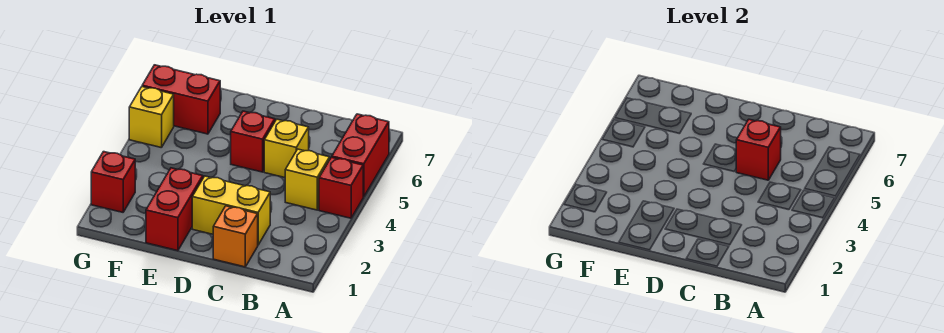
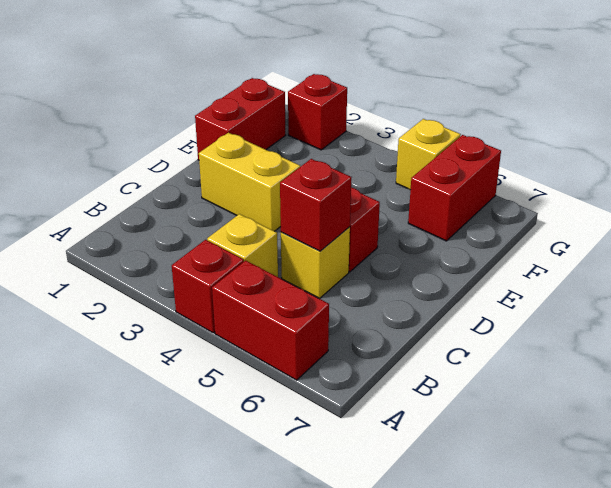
orange 1x1 brick [213,206,258,267] -> none
yellow 1x2 brick [192,176,270,245] -> yellow 1x2 brick turned to [199,133,300,231]
red 1x2 brick [146,168,203,251] -> red 1x2 brick turned to [195,78,286,160]

